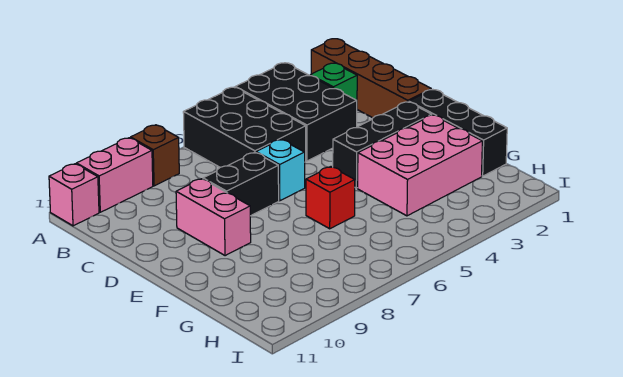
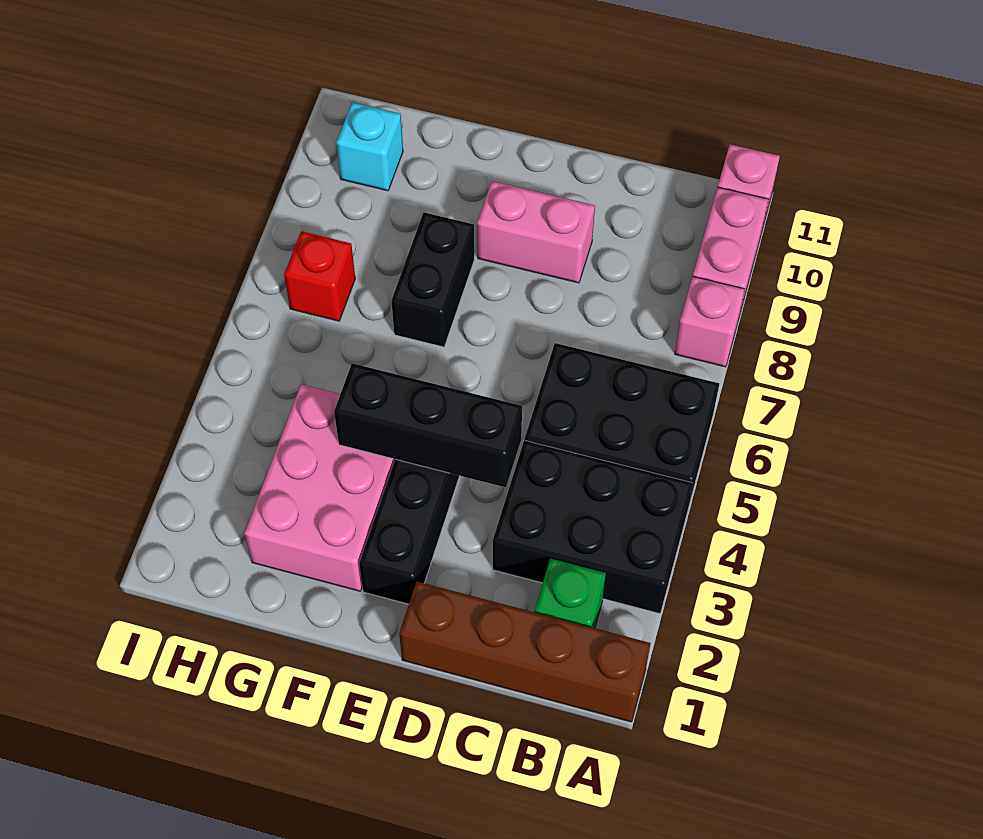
brown 1x1 brick [131,125,179,186] -> pink 1x1 brick [675,276,745,367]
cyan 1x1 brick [256,139,305,201] -> cyan 1x1 brick moved to [336,102,403,191]
black 1x2 brick [203,152,279,216] -> black 1x2 brick moved to [391,212,474,347]
black 1x3 brick [409,89,507,176] -> black 1x3 brick moved to [334,363,522,487]
red 1x1 brick [306,167,355,229] -> red 1x1 brick moved to [284,231,355,321]

